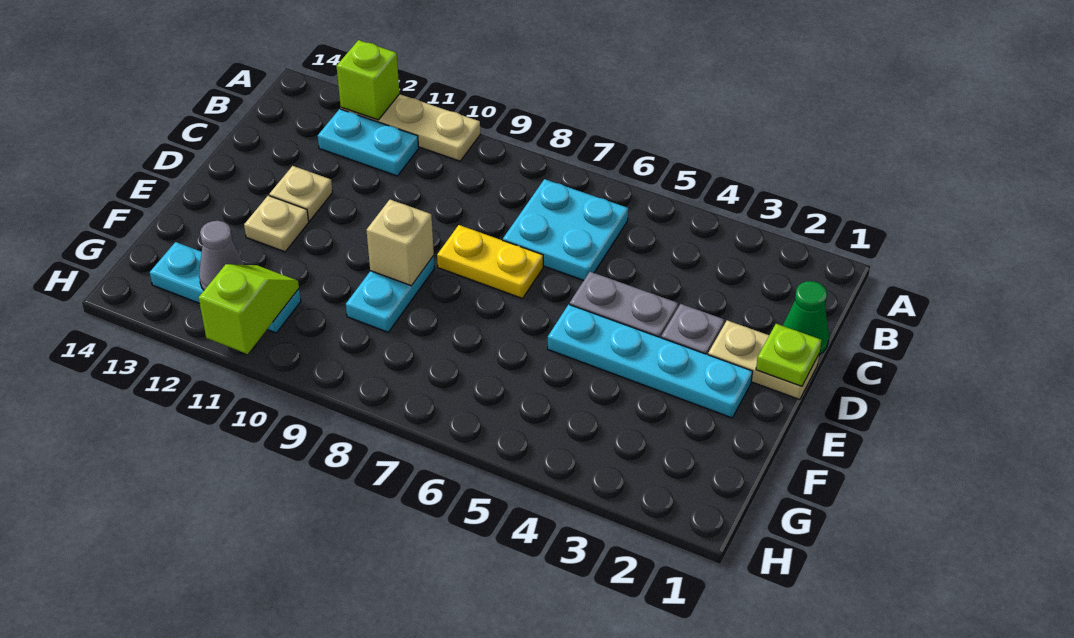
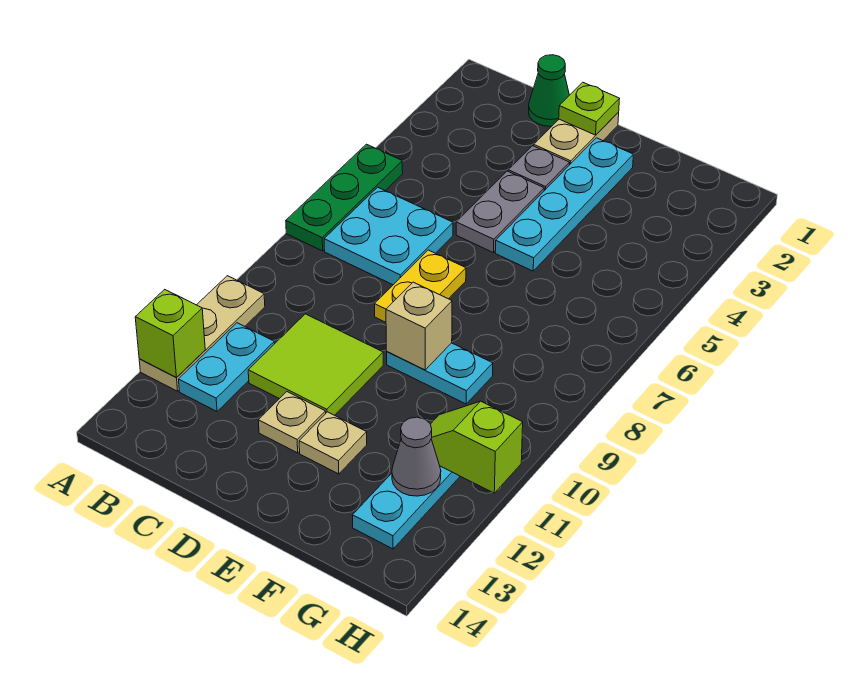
none -> green 1x3 plate [286,144,403,251]
none -> lime 2x2 tile [248,314,383,415]

